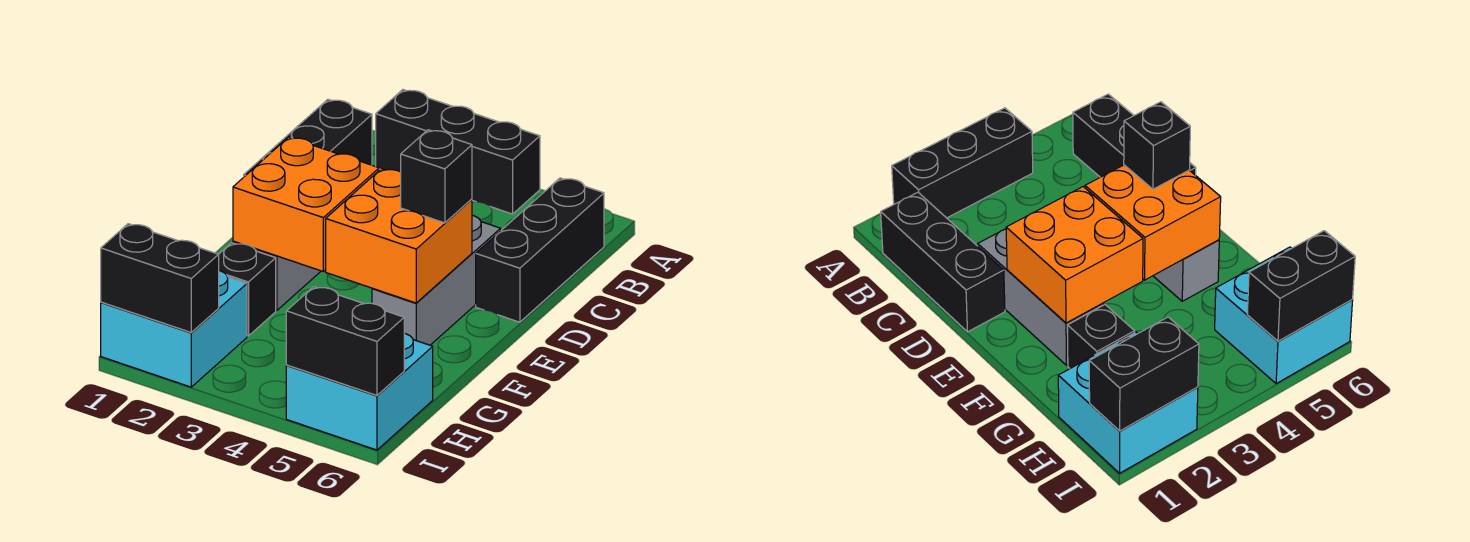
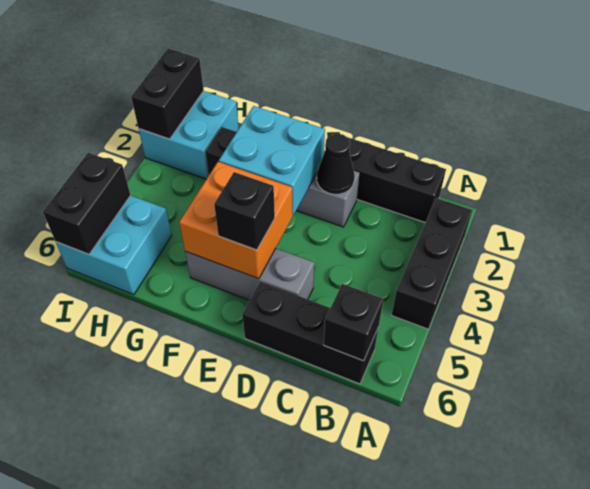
none -> black 1x1 brick [324,284,383,361]
none -> black 1x1 cone [317,134,355,194]
orange 2x2 brick [233,137,379,271] -> cyan 2x2 brick [219,106,325,215]

